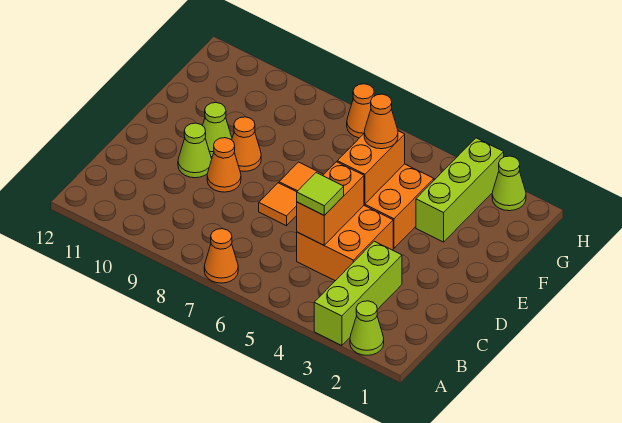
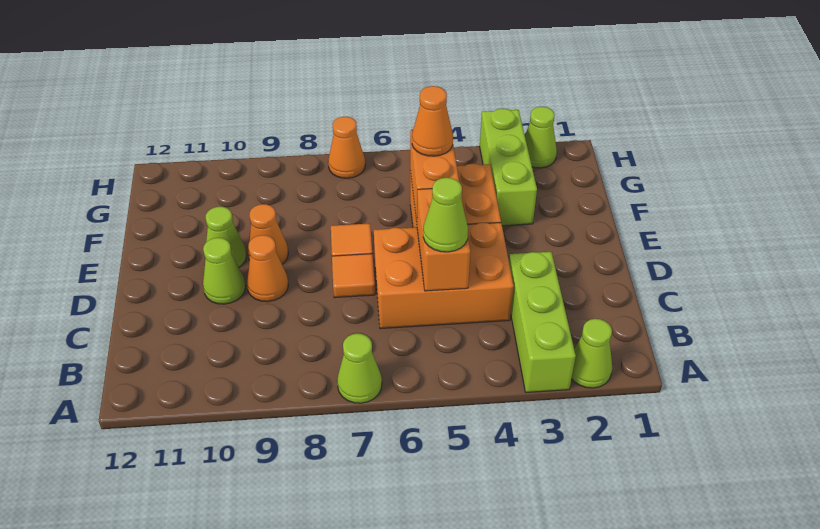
orange 1x1 cone [204,229,238,283] -> lime 1x1 cone [337,334,382,403]
orange 2x2 brick [297,206,393,281] -> orange 2x3 brick [374,223,514,329]
lime 1x1 tile [297,173,344,215] -> lime 1x1 cone [423,178,468,252]

